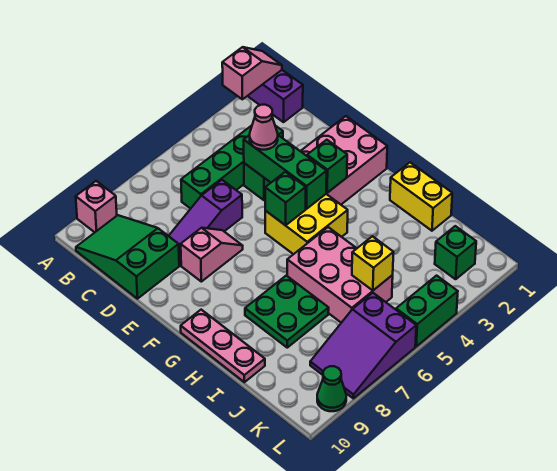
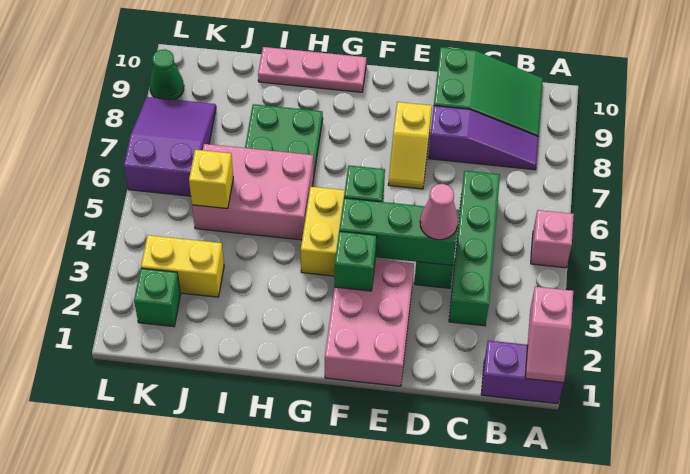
pink 1x1 brick [76,181,117,232] -> pink 1x1 brick moved to [531,210,574,268]
purple 1x3 slope [169,180,242,265] -> purple 1x3 slope turned to [428,106,539,170]
pink 1x2 slope [181,228,243,282] -> yellow 1x2 slope [388,102,432,189]
yellow 1x2 brick [390,163,452,231] -> yellow 1x2 brick moved to [141,235,224,297]
green 1x2 brick [396,276,458,346] -> none

